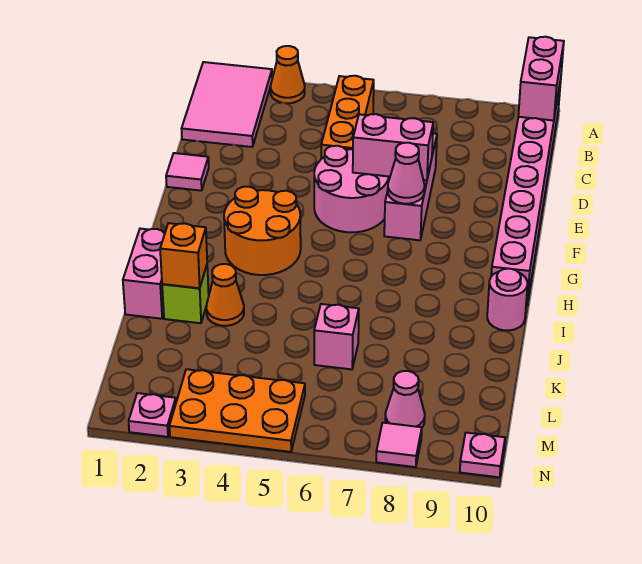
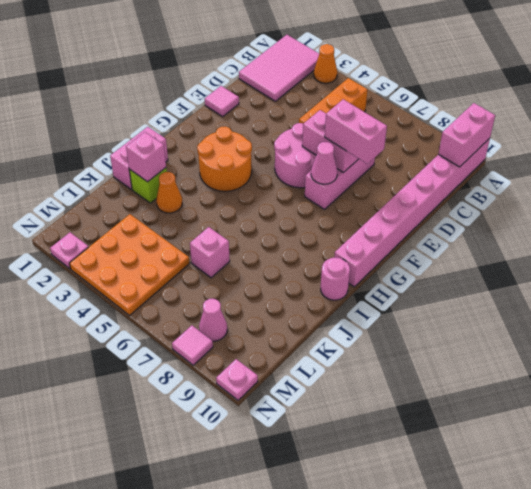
none -> pink 1x2 brick [325,99,387,164]
orange 1x1 brick [160,223,207,288] -> pink 1x1 brick [126,132,166,182]
orange 2x3 plate [169,369,305,452] -> orange 3x3 plate [69,214,190,315]

